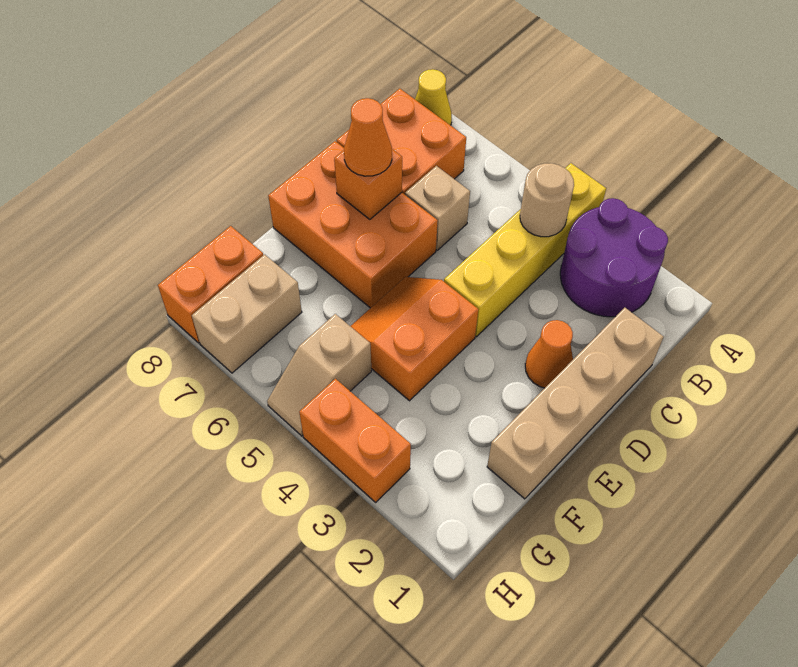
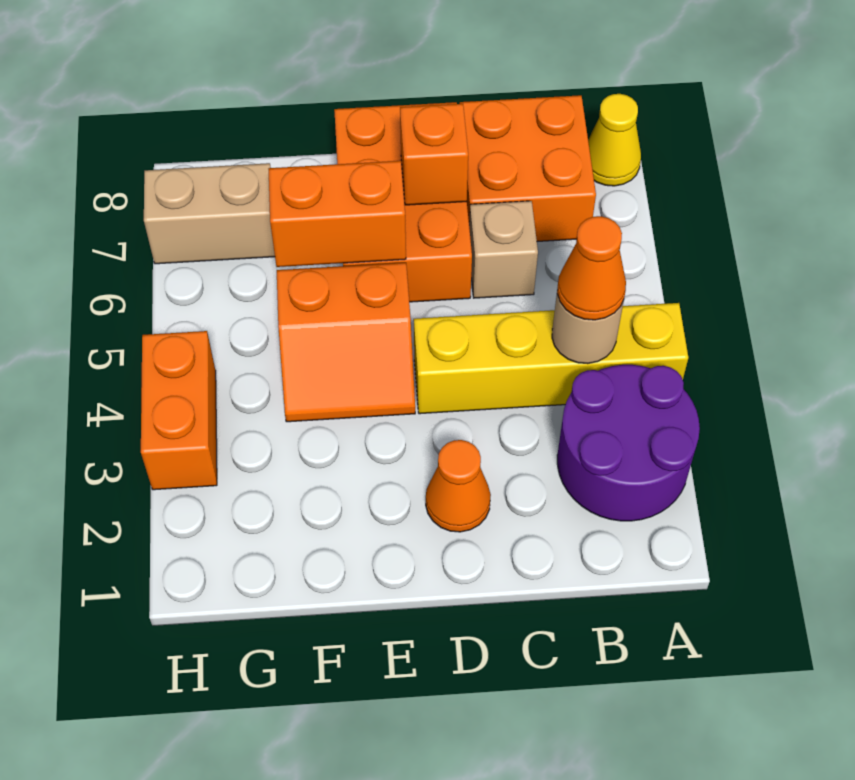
tan 1x4 brick [487,308,664,499] -> none
orange 1x1 cone [344,98,392,176] -> orange 1x1 cone moved to [557,216,626,320]
orange 2x2 slope [351,277,478,401] -> orange 2x2 slope turned to [277,263,415,422]
tan 1x2 slope [267,314,371,436] -> none
orange 1x2 brick [158,226,263,343] -> orange 1x2 brick moved to [269,161,406,267]

